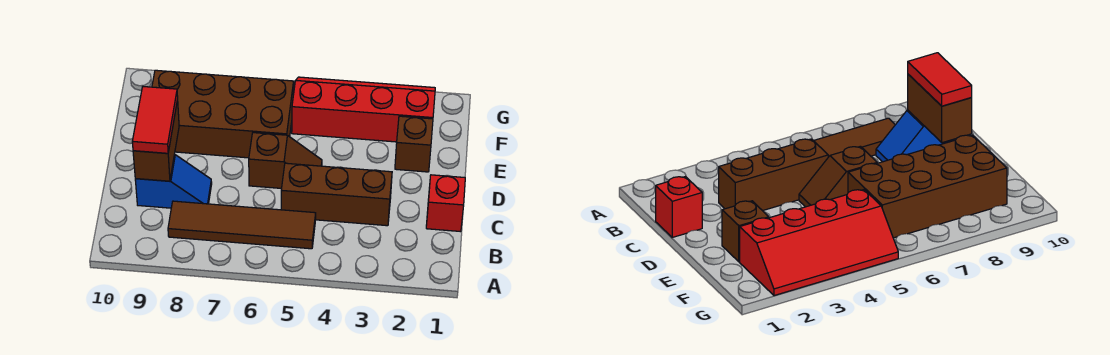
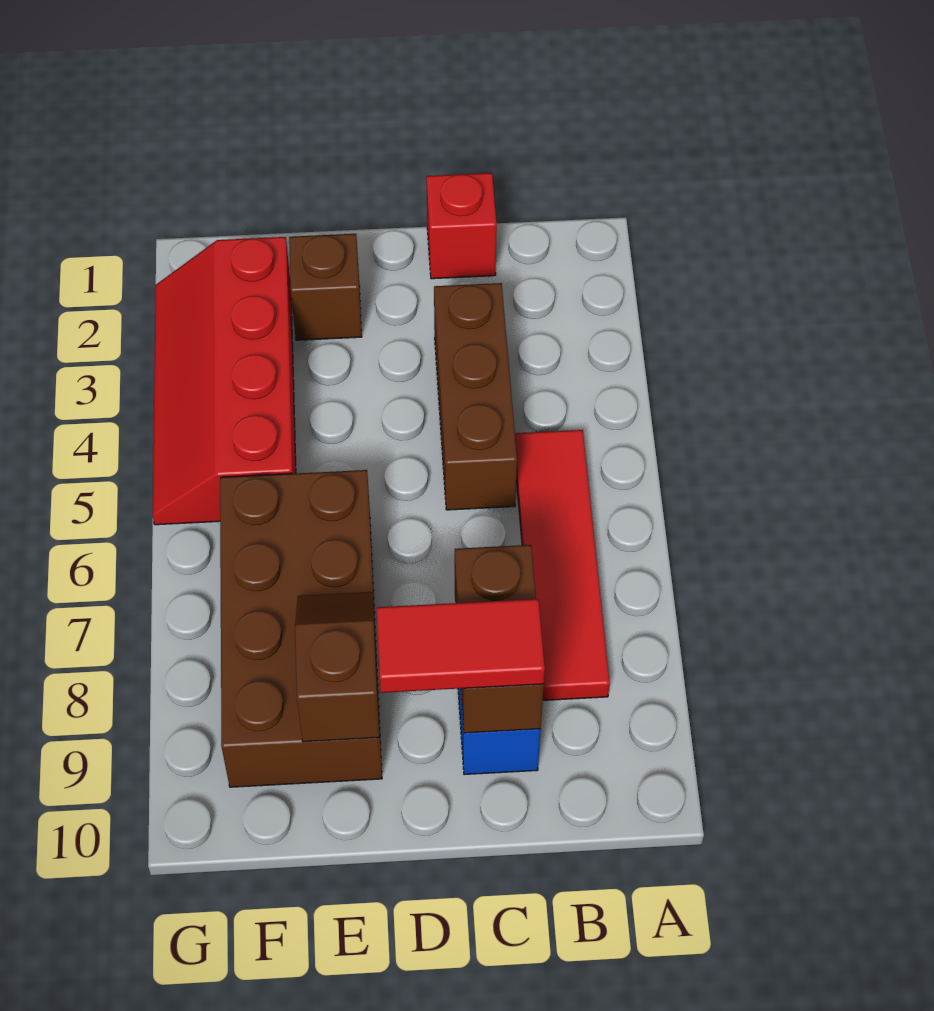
brown 1x4 tile [168,201,316,249] -> red 1x4 tile [515,430,610,700]
brown 1x2 brick [133,100,179,181] -> brown 1x2 brick turned to [455,545,544,733]
brown 1x2 slope [249,133,322,188] -> brown 1x2 slope moved to [295,592,379,742]

